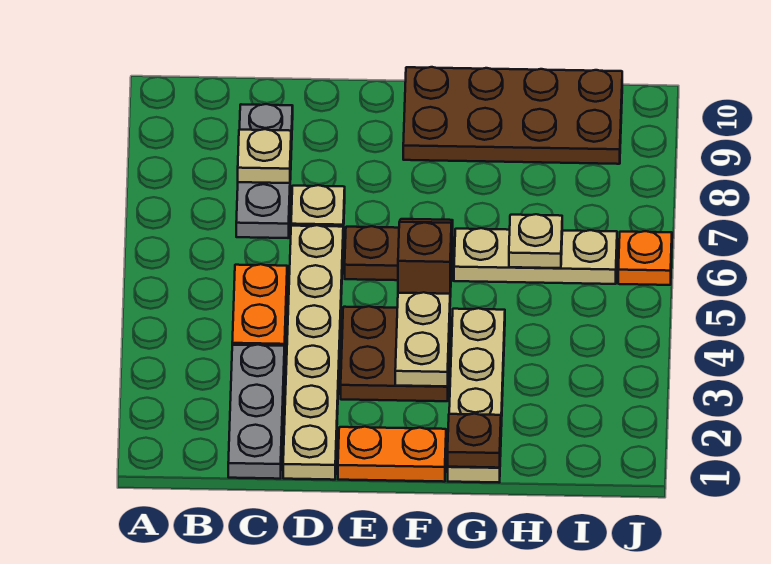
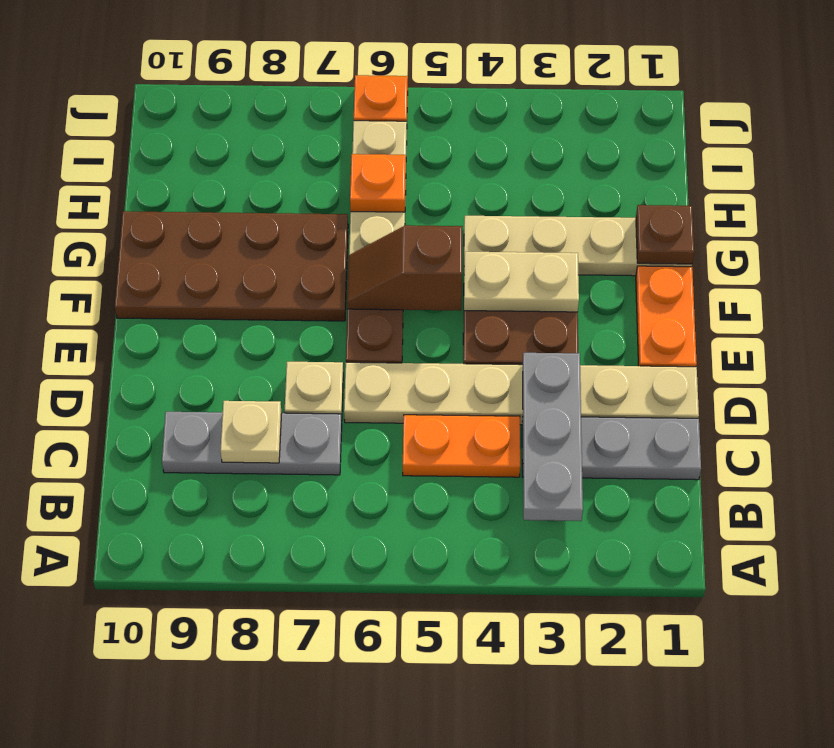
none -> grey 1x3 plate [523,353,583,521]
brown 2x4 plate [403,67,622,164] -> brown 2x4 plate turned to [115,211,348,321]
tan 1x1 plate [509,214,562,268] -> orange 1x1 plate [350,154,406,212]

